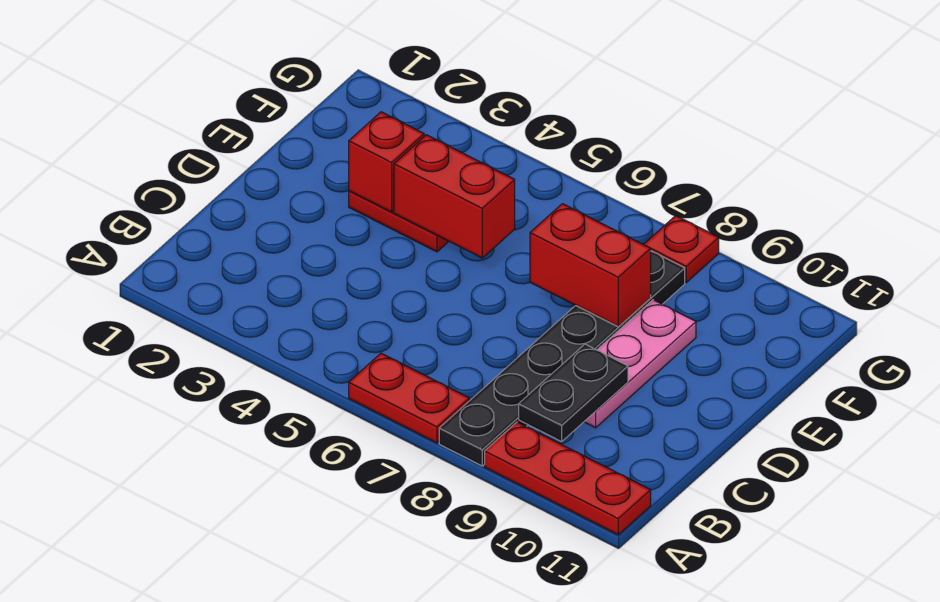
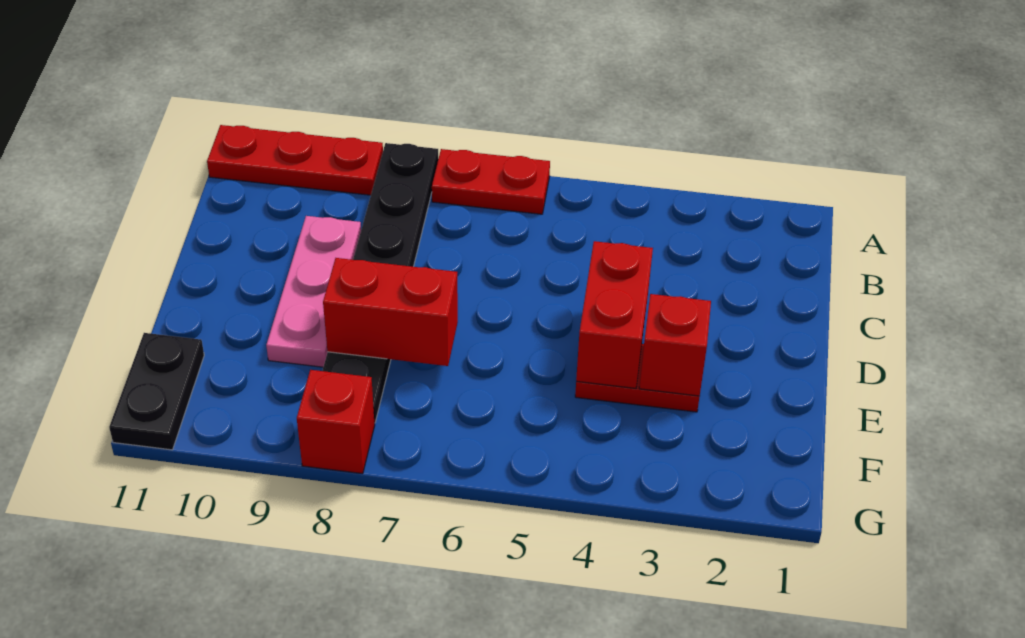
black 1x2 plate [519,344,628,442] -> black 1x2 plate moved to [109,333,204,450]
red 1x2 brick [394,135,515,258] -> red 1x2 brick turned to [576,241,653,388]
red 1x1 plate [644,216,719,282] -> red 1x1 brick [297,370,375,474]

